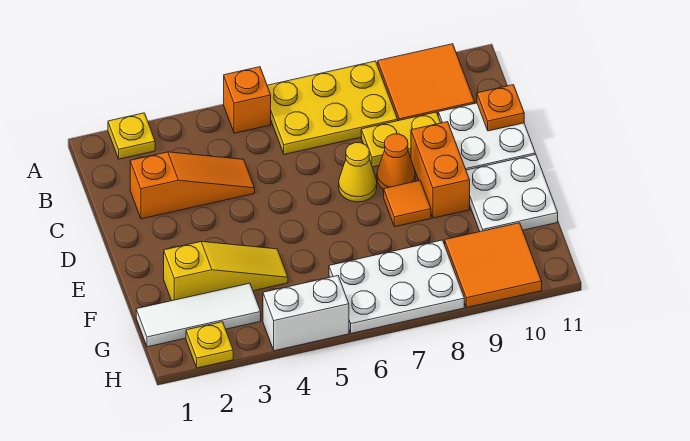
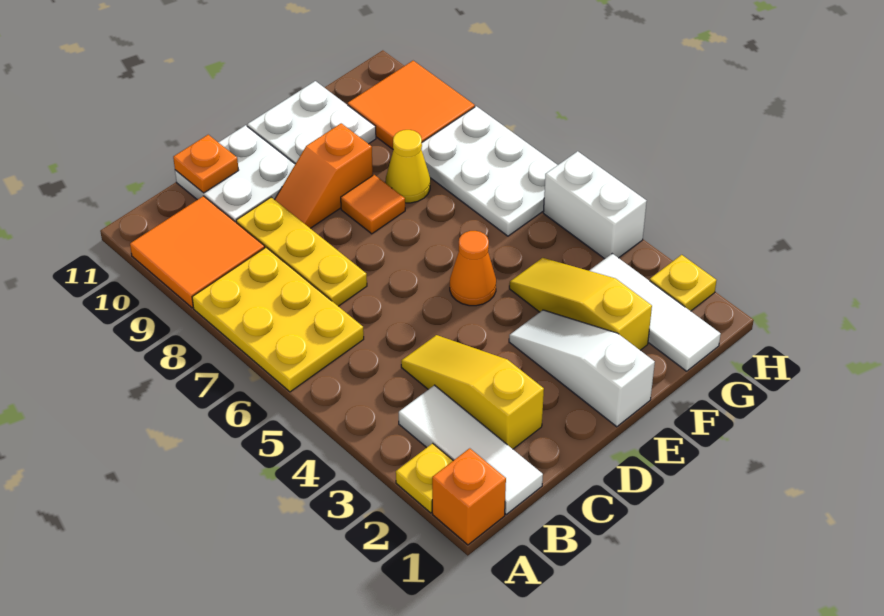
orange 1x1 brick [224,67,271,133] -> orange 1x1 brick moved to [432,448,506,545]
none -> white 1x3 tile [399,385,543,514]
orange 1x3 slope [130,152,255,219] -> yellow 1x3 slope [401,335,544,449]
yellow 1x2 plate [361,112,441,167] -> yellow 1x3 plate [236,197,367,306]
yellow 1x1 cone [339,143,377,202] -> yellow 1x1 cone moved to [386,130,430,203]
orange 1x1 cone [377,134,415,190] -> orange 1x1 cone moved to [450,231,496,306]
orange 1x2 brick [411,122,470,218] -> orange 1x2 slope [275,123,373,228]
none -> white 1x3 slope [509,310,655,427]

